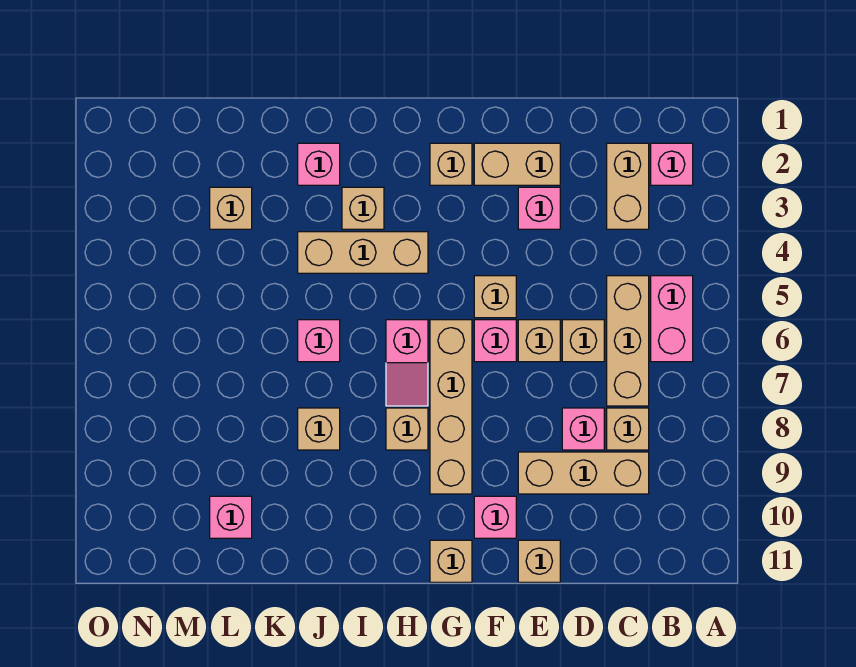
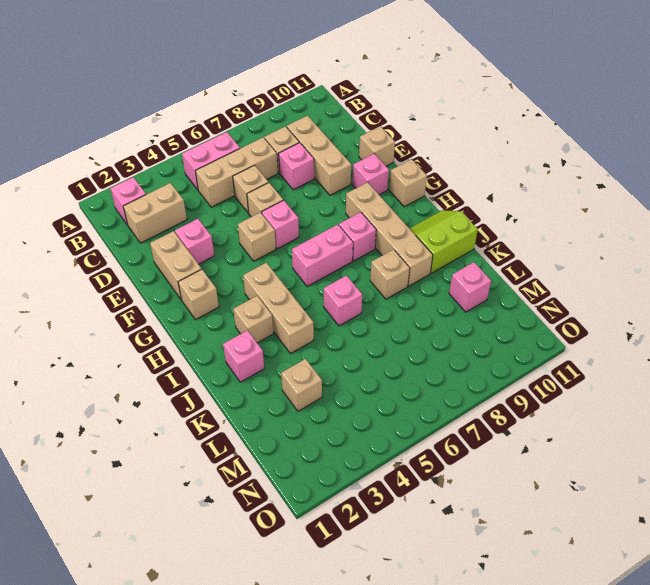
tan 1x4 brick [430,320,472,494] -> tan 1x4 brick turned to [346,182,433,286]
pink 1x2 slope [386,320,428,406] -> pink 1x2 brick [292,224,353,286]
tan 1x1 brick [386,408,428,450] -> pink 1x1 brick [339,212,376,261]
none -> lime 2x2 slope [409,210,478,273]

